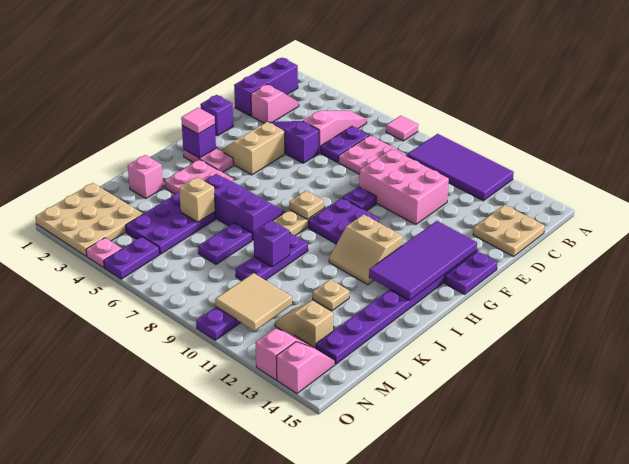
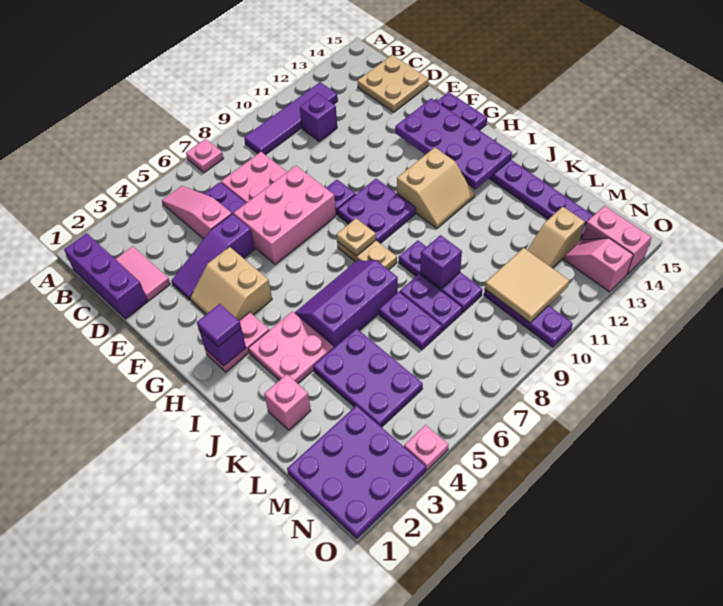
pink 1x1 tile [386,116,418,141] -> pink 1x1 plate [186,139,224,173]
purple 2x4 tile [407,134,514,201] -> purple 1x4 tile [244,82,338,155]
pink 1x2 slope [251,84,299,123] -> pink 1x2 tile [116,246,170,301]
pink 2x3 brick [359,149,449,225] -> pink 2x3 brick moved to [234,166,336,264]
purple 1x1 brick [200,95,233,136] -> purple 1x1 brick moved to [300,94,337,141]
purple 2x4 tile [369,221,477,300] -> purple 2x4 plate [395,98,512,189]
pink 1x1 tile [181,108,215,134] -> purple 1x1 tile [197,304,241,347]
tan 1x1 brick [179,177,215,222] -> none
tan 1x1 plate [313,279,349,311] -> none
tan 3x3 plate [35,183,143,256] -> purple 3x3 plate [287,406,426,539]
purple 1x2 plate [104,237,160,279] -> purple 1x2 plate moved to [400,274,463,331]
pink 1x2 slope [276,342,335,394] -> pink 1x2 brick [583,206,651,274]

